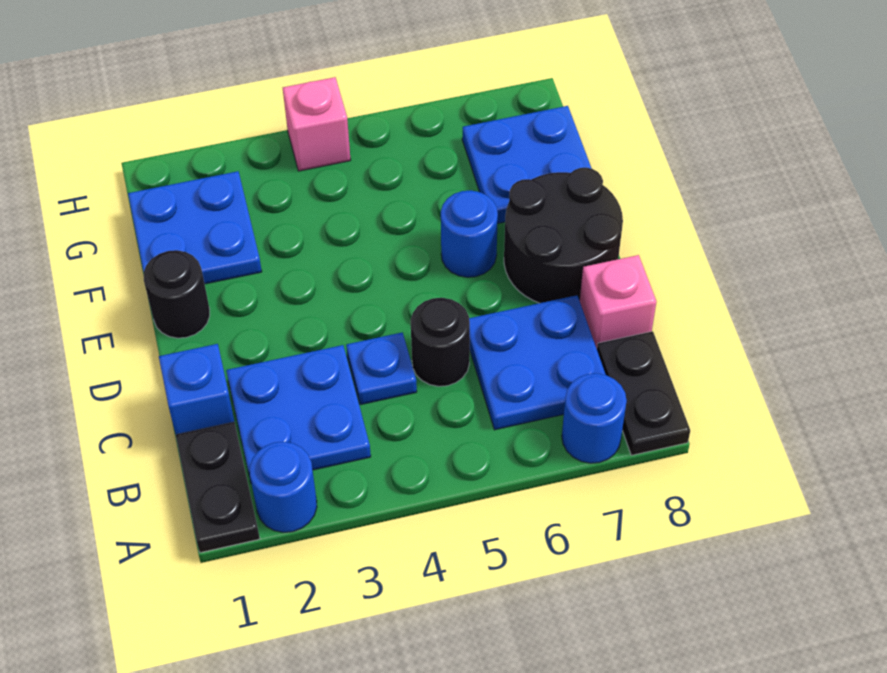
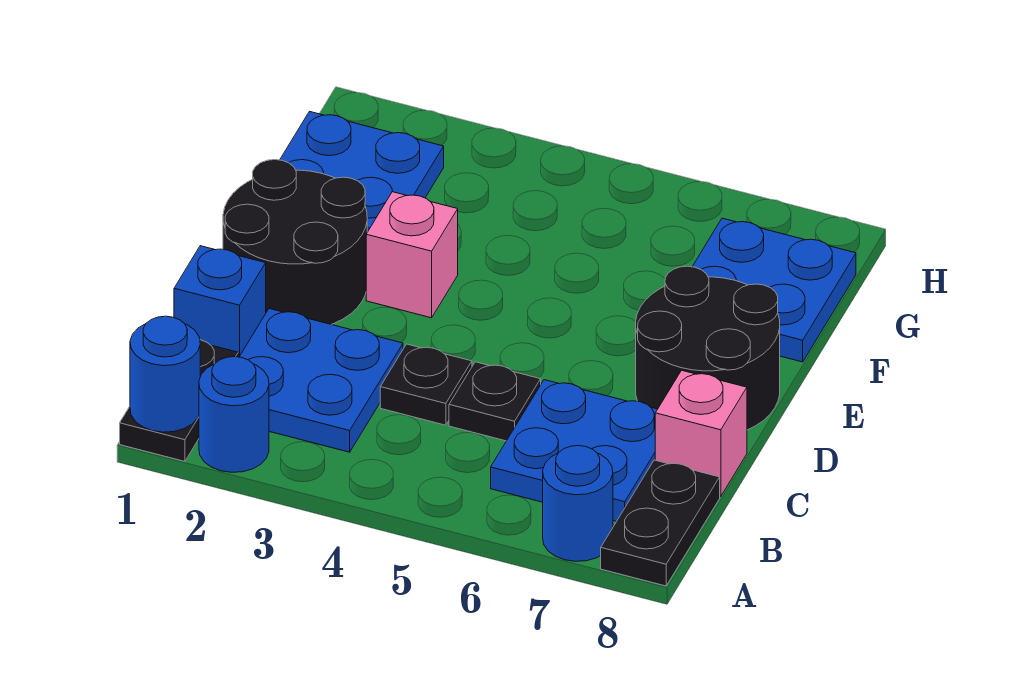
blue 1x1 plate [346,333,417,405] -> black 1x1 plate [380,344,472,425]
black 1x1 round brick [411,298,470,386] -> black 1x1 plate [449,362,541,441]
black 1x1 round brick [144,250,210,338] -> black 2x2 round brick [223,160,367,325]
blue 1x1 round brick [441,190,498,277] -> blue 1x1 round brick moved to [130,316,200,432]
pink 1x1 brick [283,77,351,171] -> pink 1x1 brick moved to [366,192,458,318]

